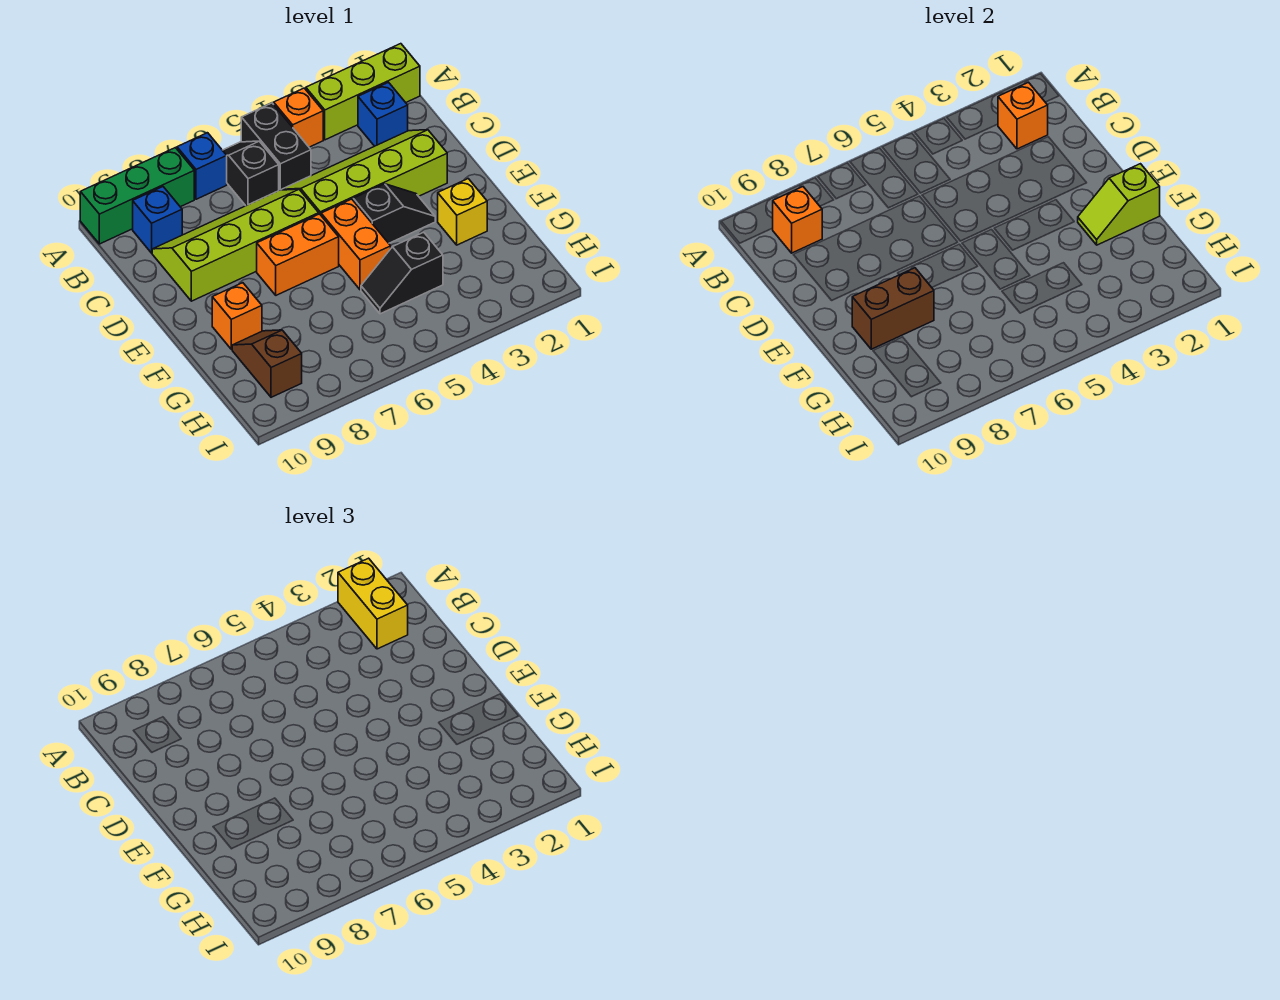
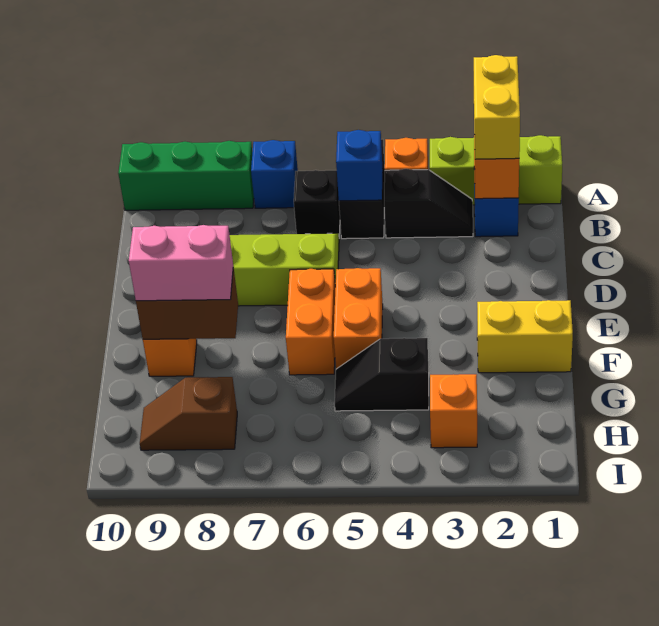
blue 1x1 brick [133,187,182,253] -> blue 1x1 brick moved to [336,130,383,201]
orange 1x1 brick [773,187,822,253] -> orange 1x1 brick moved to [430,374,477,448]
lime 2x4 slope [282,130,447,215] -> none
black 1x2 slope [353,184,435,243] -> black 1x2 slope moved to [384,169,473,238]
orange 1x2 brick [257,214,339,295] -> orange 1x2 brick turned to [286,269,335,375]
lime 1x2 slope [1078,164,1160,245] -> none
yellow 1x1 brick [438,179,487,245] -> yellow 1x2 brick [477,300,573,373]
none -> pink 1x2 brick [129,225,233,301]
brown 1x2 slope [232,330,302,397] -> brown 1x2 slope turned to [140,377,237,450]

